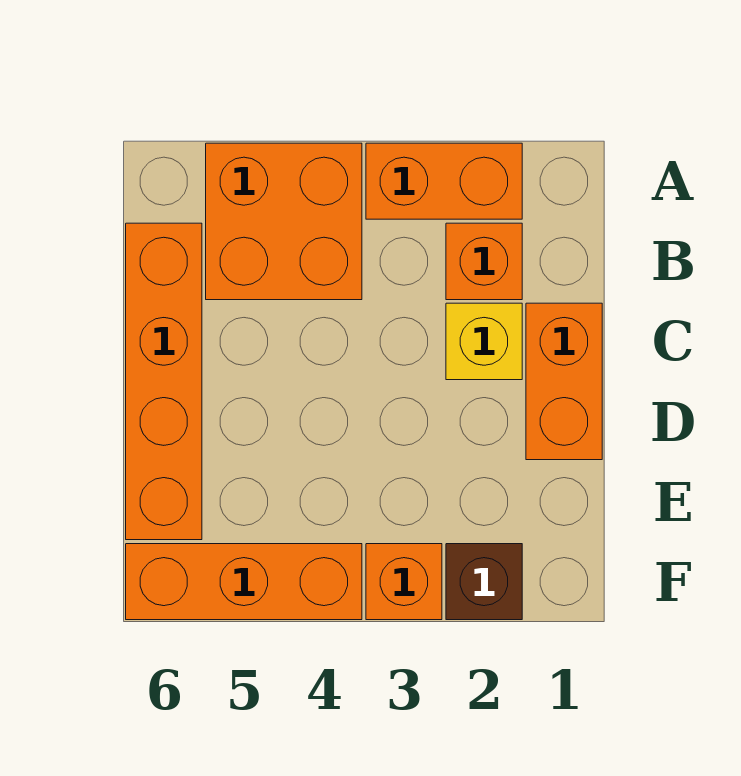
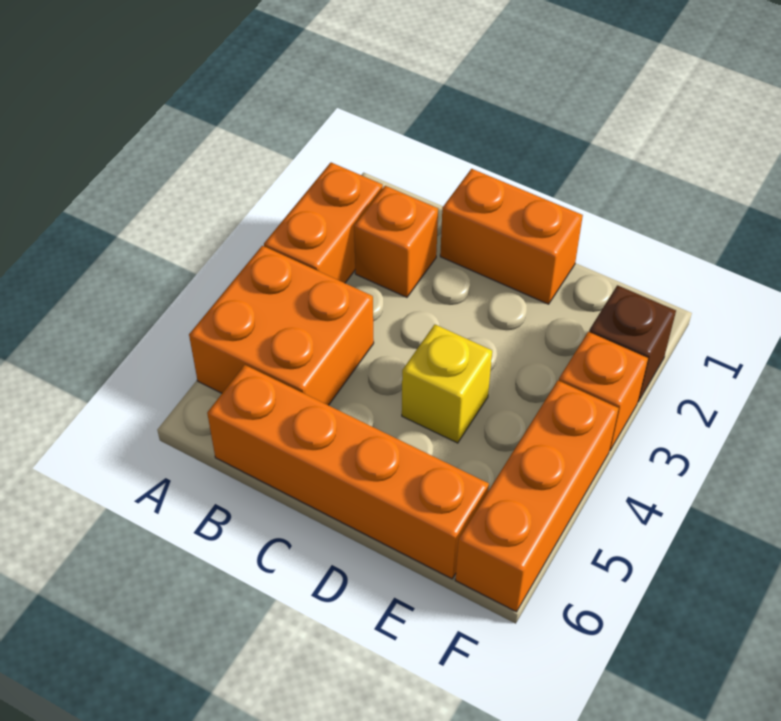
yellow 1x1 brick [446,303,522,380] -> yellow 1x1 brick moved to [402,325,492,443]

